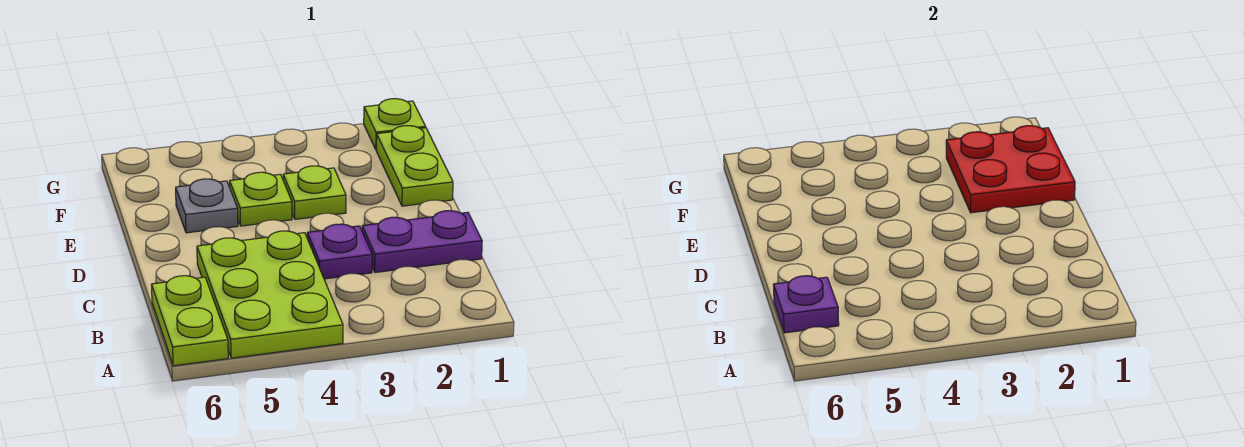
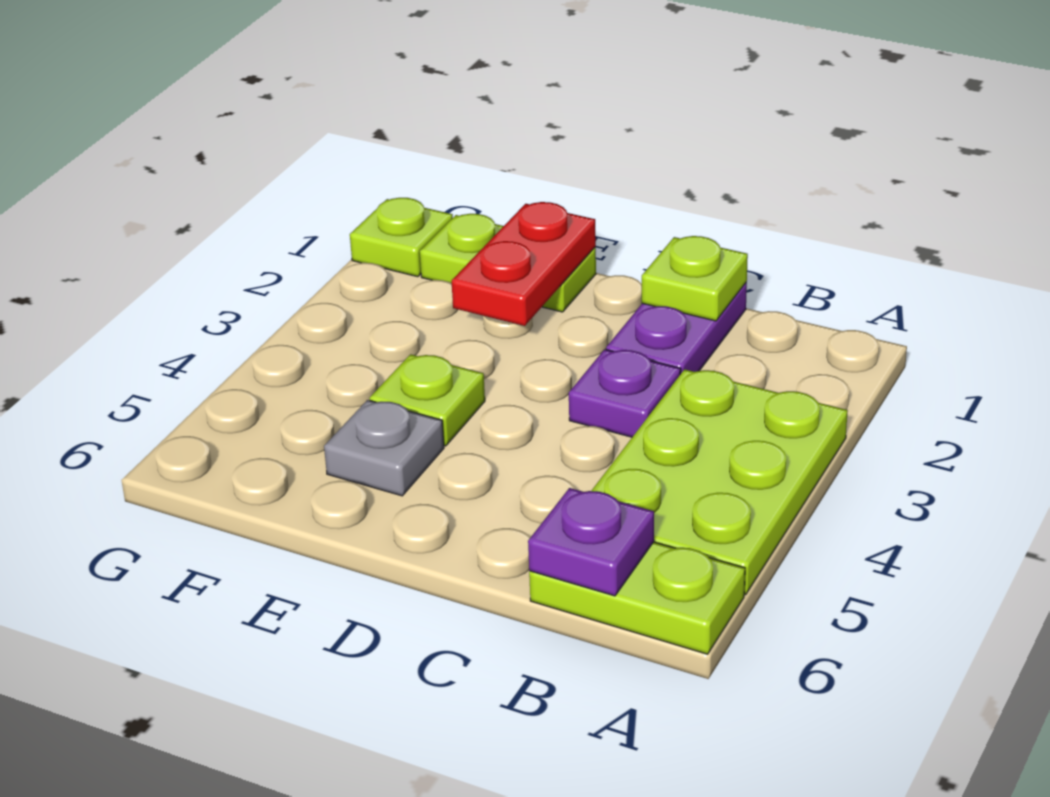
lime 2x3 plate [197,231,343,358] -> lime 2x3 plate turned to [592,369,848,595]
red 2x2 plate [946,126,1075,213] -> red 1x2 plate [452,202,596,326]
lime 1x1 plate [283,166,346,219] -> lime 1x1 plate moved to [642,236,748,321]

